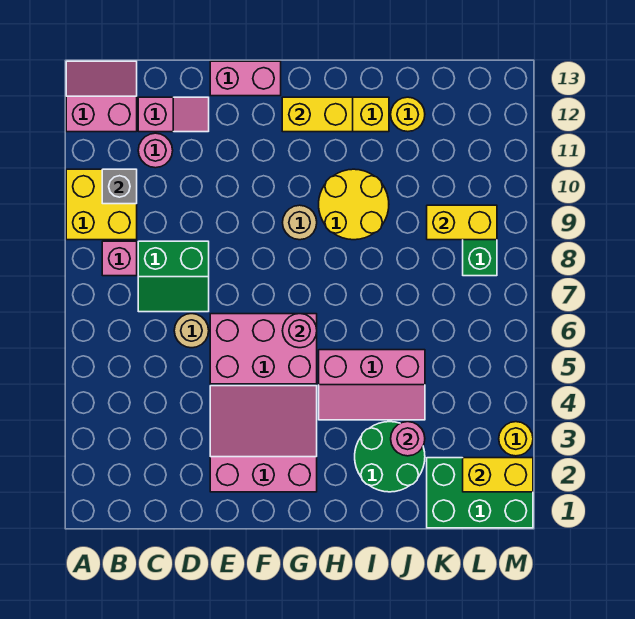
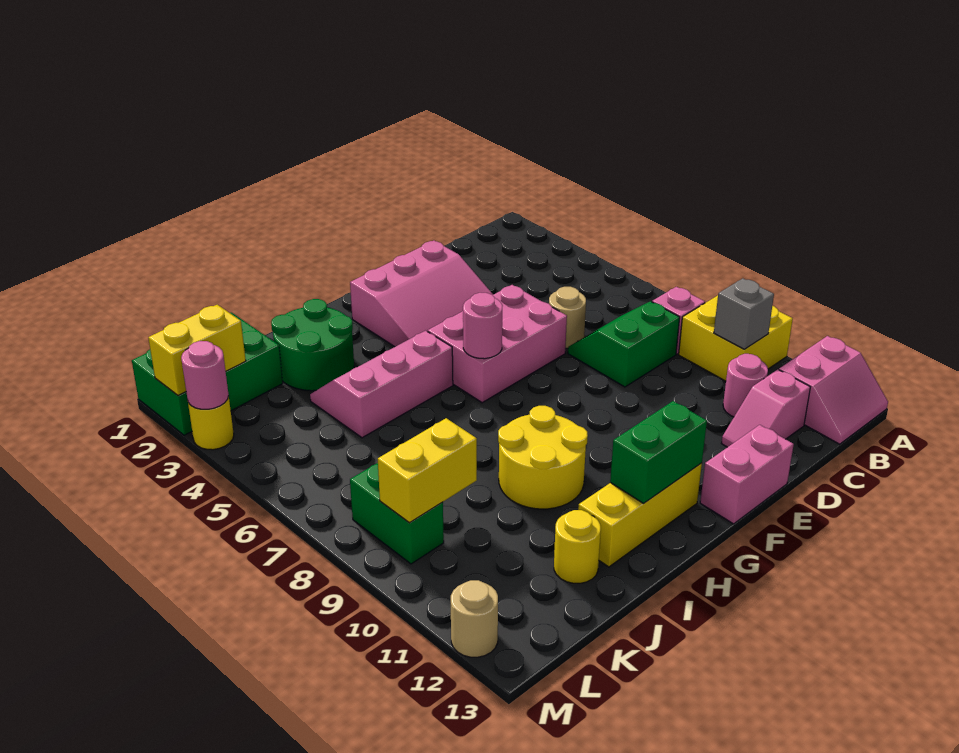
tan 1x1 round brick [283,205,317,240] -> tan 1x1 round brick moved to [451,580,498,657]
yellow 1x2 brick [282,97,353,132] -> green 1x2 brick [610,401,707,503]
pink 1x1 round brick [391,422,425,456] -> pink 1x1 round brick moved to [181,341,229,409]

